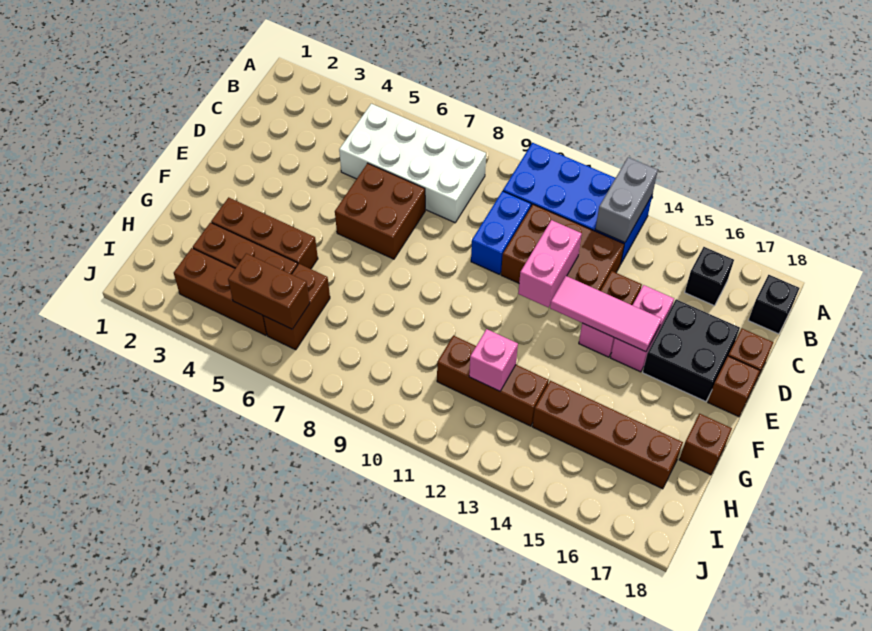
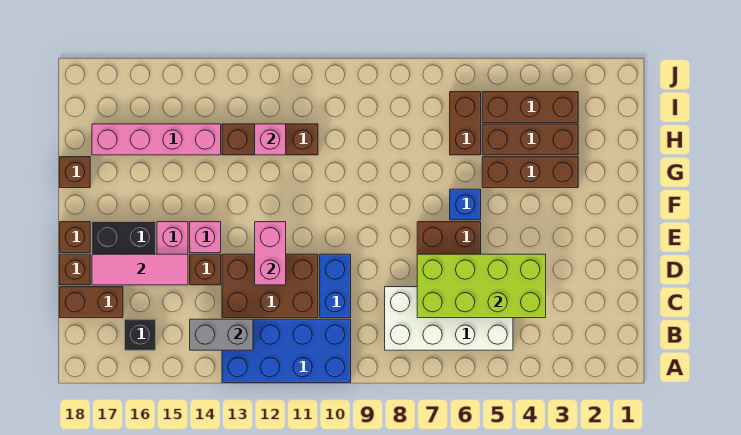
grey 1x2 brick [595,157,658,242] -> grey 1x2 brick turned to [190,319,253,350]
black 1x1 brick [748,275,799,334] -> none
none -> lime 2x4 brick [417,254,546,318]
pink 1x3 tile [550,276,661,352] -> pink 1x3 tile moved to [92,254,188,285]
none -> blue 1x1 brick [450,189,481,220]
brown 1x4 brick [532,381,683,489] -> pink 1x4 brick [92,124,221,155]
brown 1x2 brick [228,253,310,329] -> brown 1x2 brick moved to [60,287,123,318]

